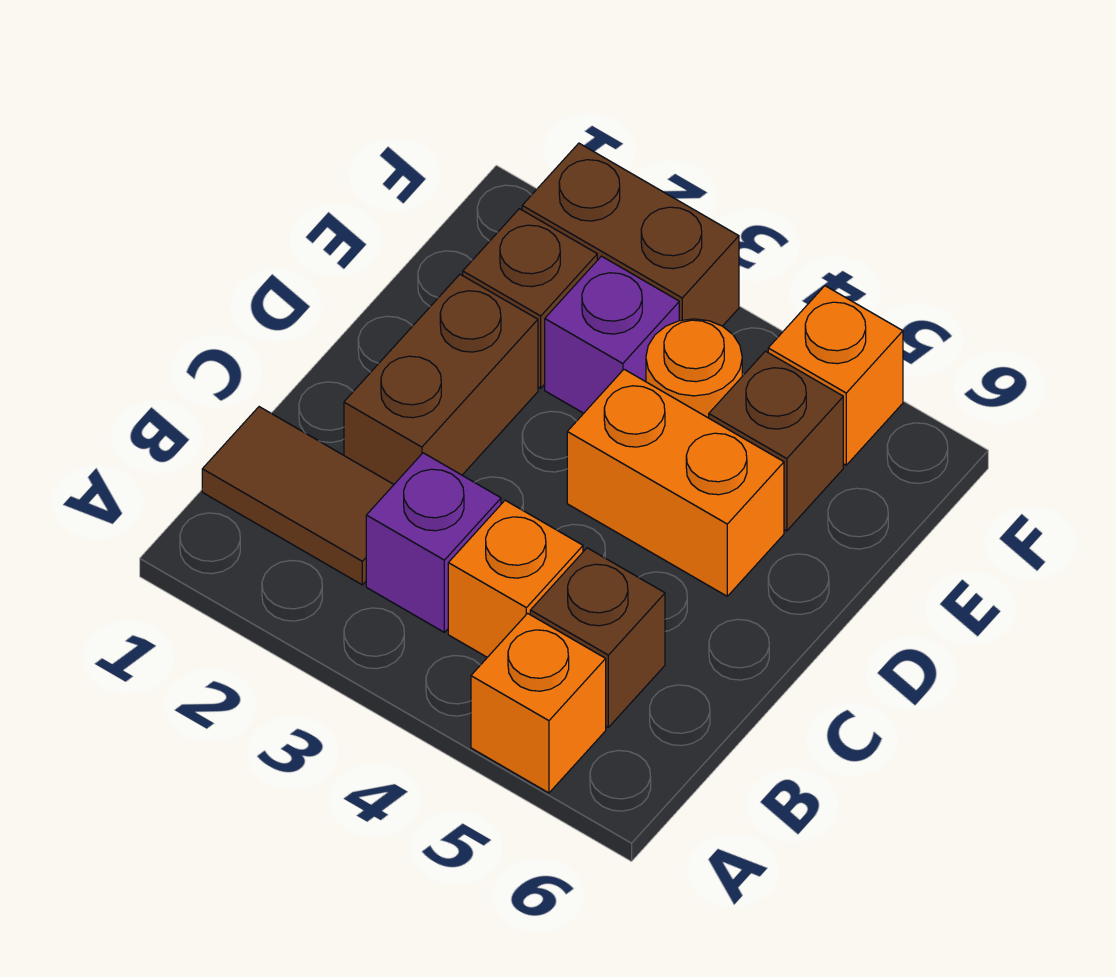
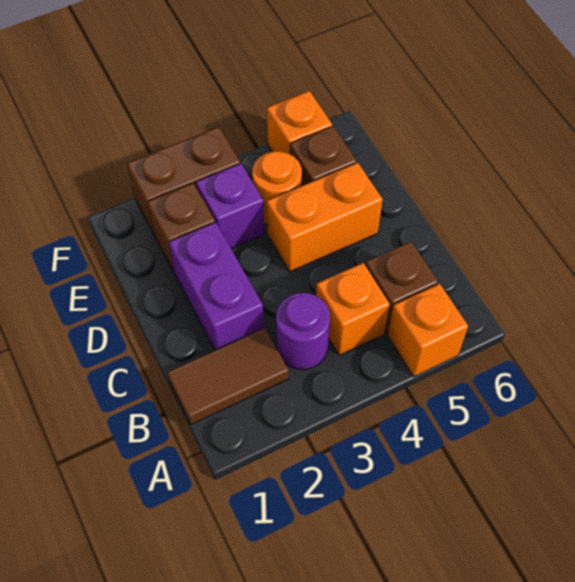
purple 1x1 brick [366,453,501,632] -> purple 1x1 round brick [276,293,330,369]
brown 1x2 brick [344,274,538,484] -> purple 1x2 brick [169,222,264,350]

